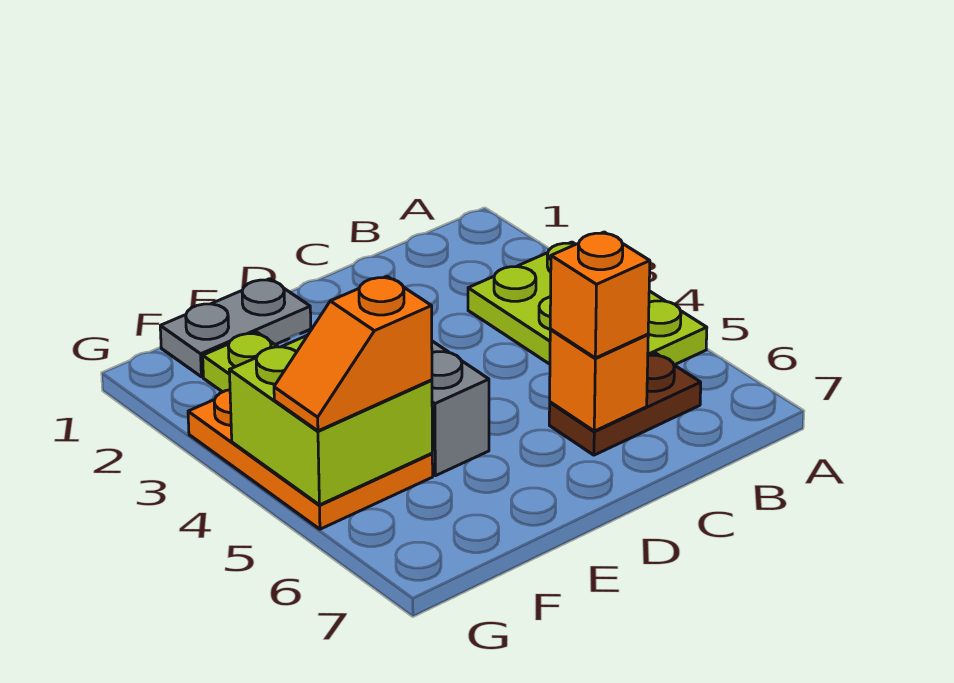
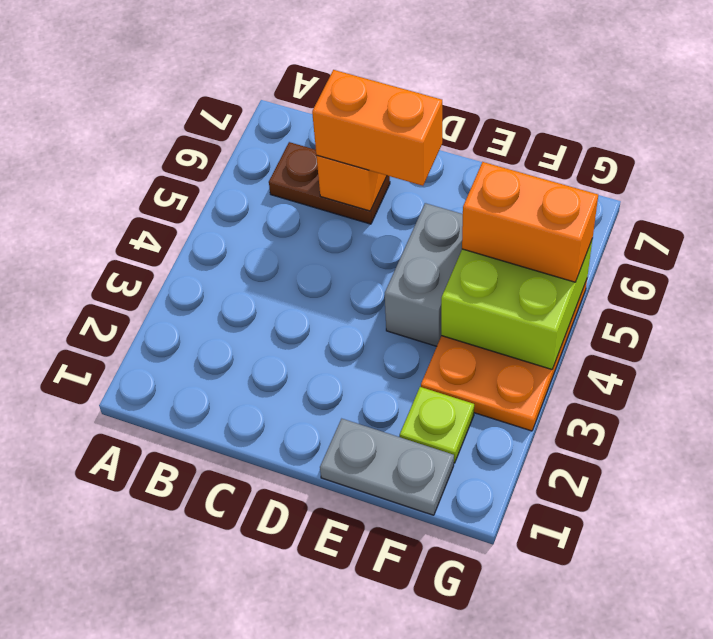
lime 2x3 plate [468,242,707,365] -> none
orange 1x1 brick [550,232,650,358] -> orange 1x2 brick [312,70,442,186]
orange 1x2 slope [274,276,432,431] -> orange 1x2 brick [462,162,598,282]

